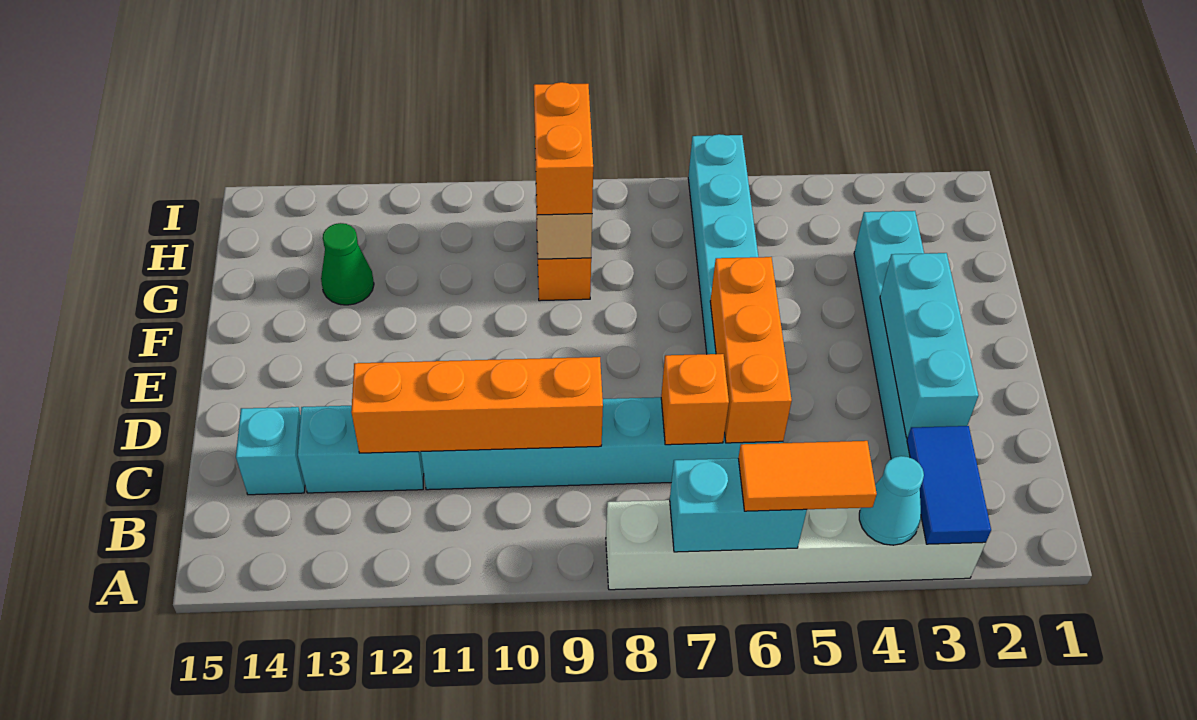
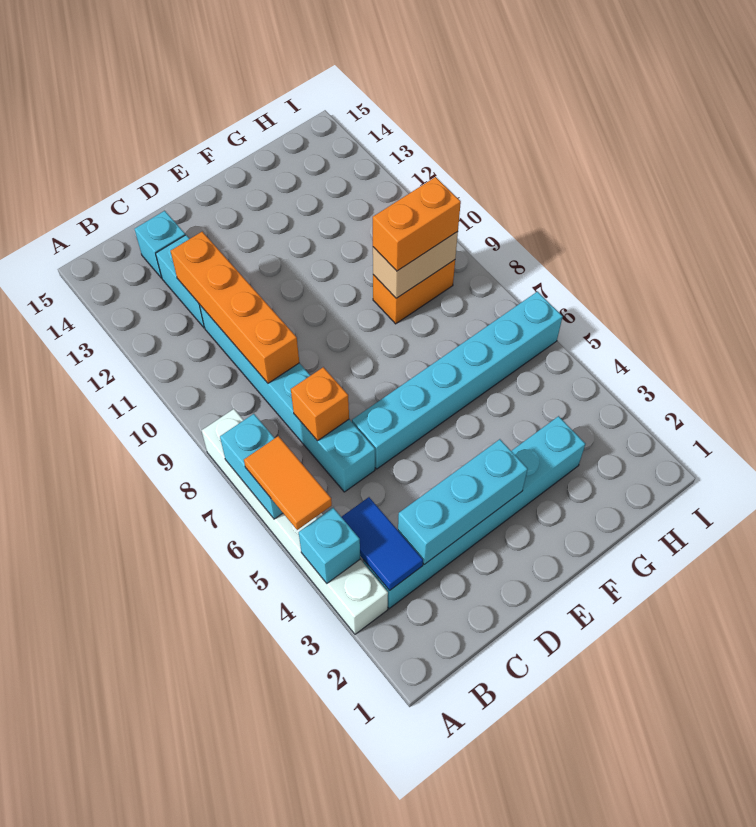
blue 1x2 tile [907,426,991,544] -> blue 1x2 tile turned to [342,497,423,591]
cyan 1x1 cone [859,456,924,545] -> cyan 1x1 brick [299,508,360,583]
orange 1x3 brick [710,257,792,443] -> none
green 1x1 cone [321,223,374,305] -> none

